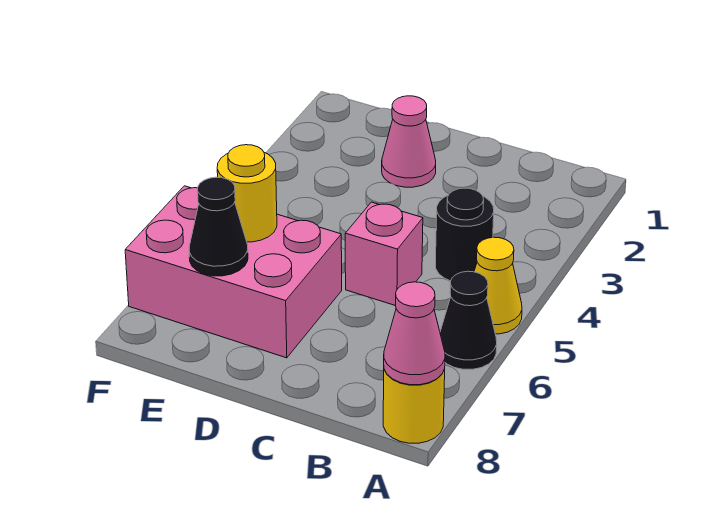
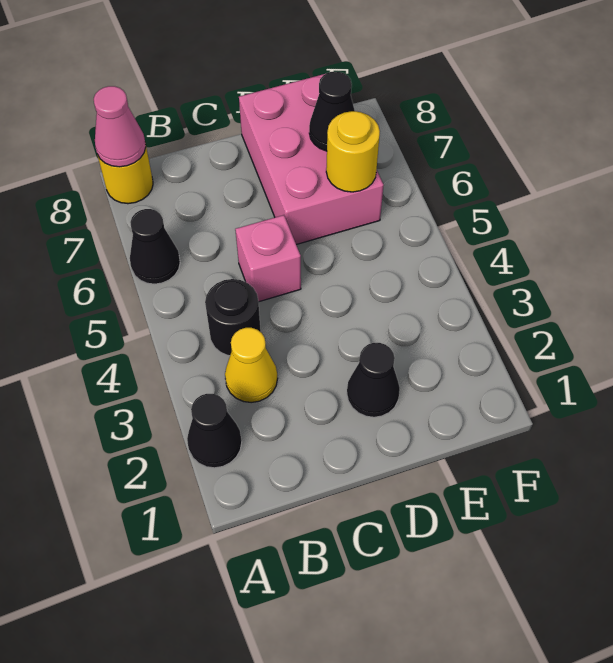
none -> black 1x1 cone [187,394,242,468]
yellow 1x1 cone [474,237,522,334] -> yellow 1x1 cone moved to [225,328,277,403]
pink 1x1 cone [382,96,436,187] -> black 1x1 cone [347,343,400,417]
pink 2x3 brick [125,186,342,358] -> pink 2x3 brick turned to [239,74,384,245]

